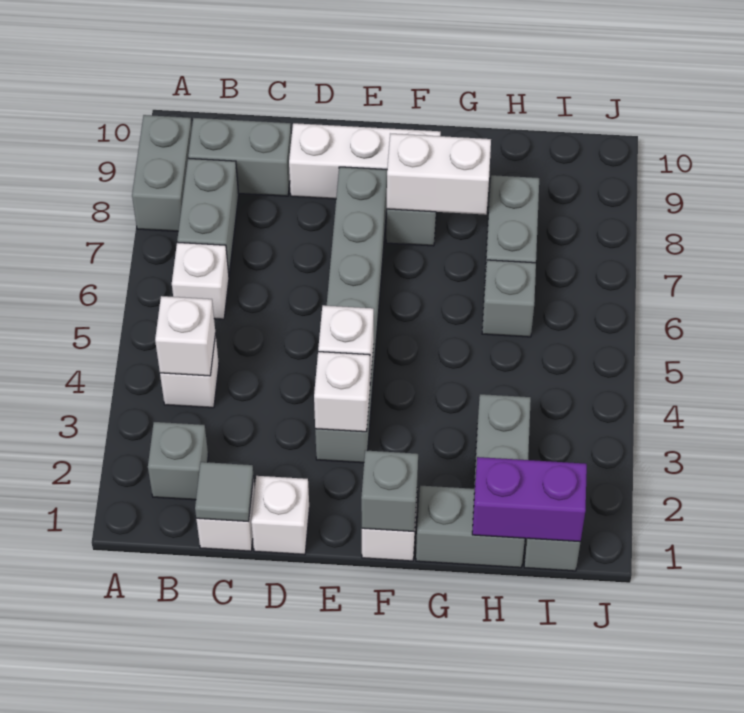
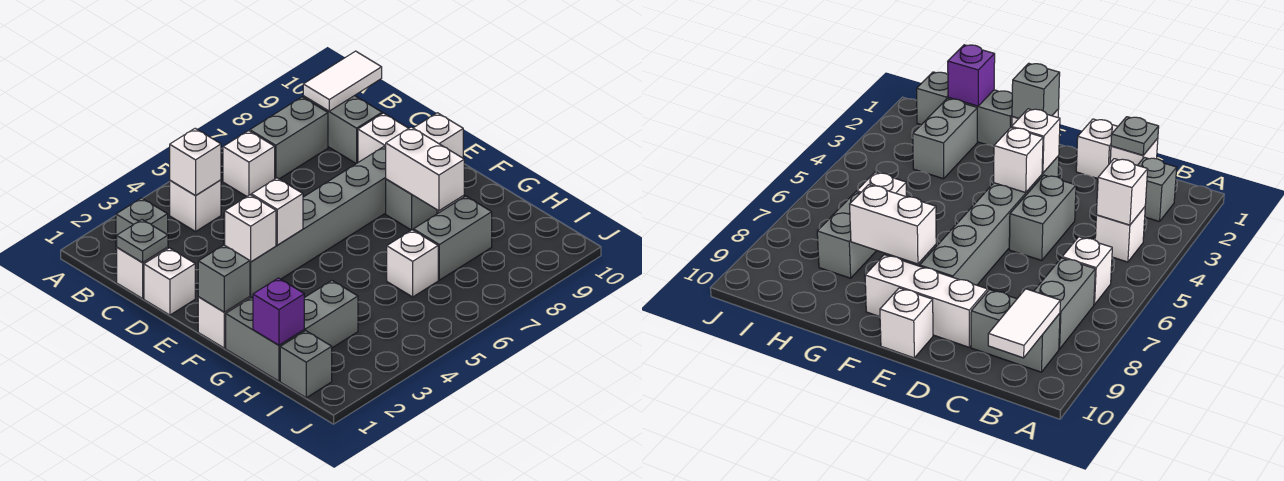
grey 1x2 brick [132,115,192,231] -> grey 1x2 brick moved to [1009,175,1076,261]
none -> white 1x2 tile [303,51,382,111]
grey 1x1 tile [195,462,254,522] -> grey 1x1 plate [117,220,168,263]
none -> white 1x1 brick [414,113,463,158]
purple 1x2 brick [472,457,587,542] -> purple 1x1 brick [253,278,304,345]
grey 1x1 brick [482,260,536,337] -> white 1x1 brick [387,230,438,297]

